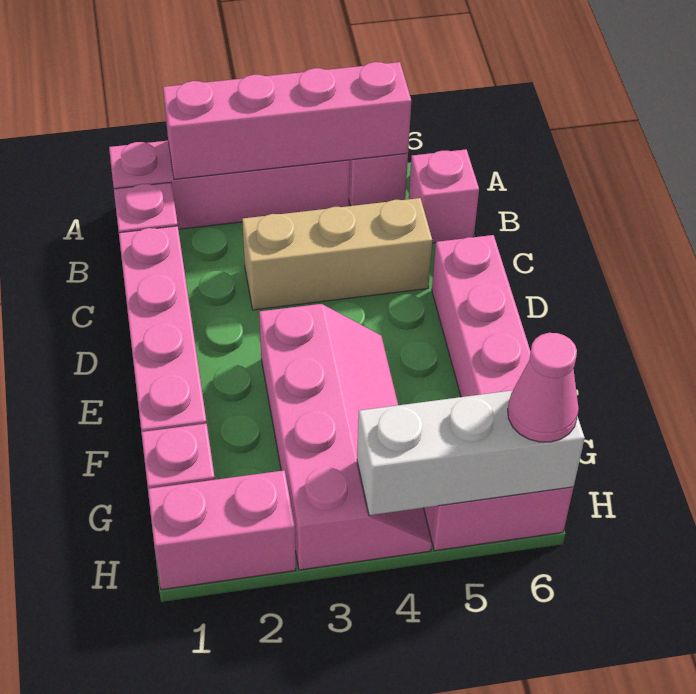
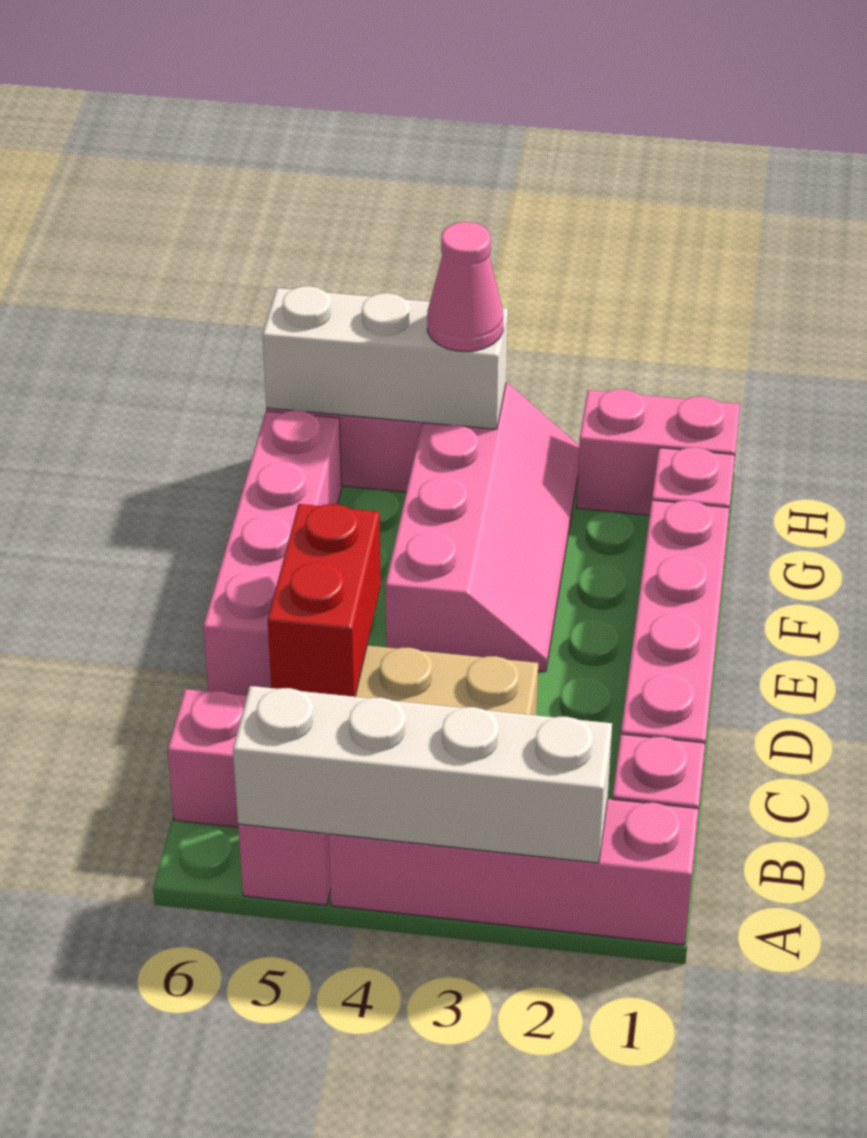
pink 1x4 brick [163,62,411,179] -> white 1x4 brick [233,686,612,863]
none -> red 1x2 brick [268,504,381,697]
pink 2x4 slope [259,304,432,570] -> pink 2x4 slope turned to [385,383,579,672]
pink 1x1 cone [508,333,579,442] -> pink 1x1 cone moved to [427,222,503,351]

